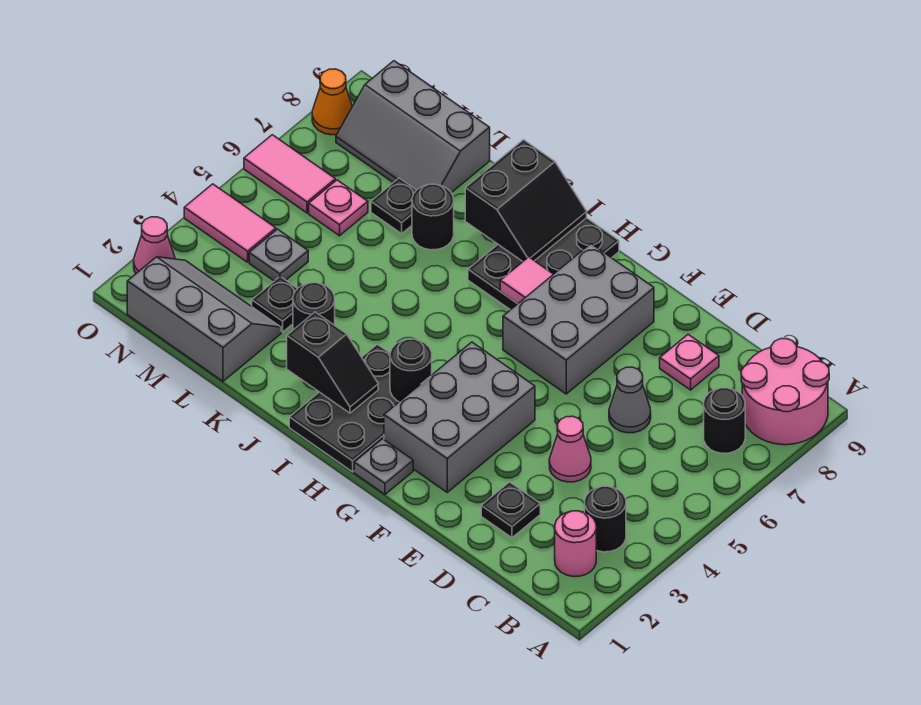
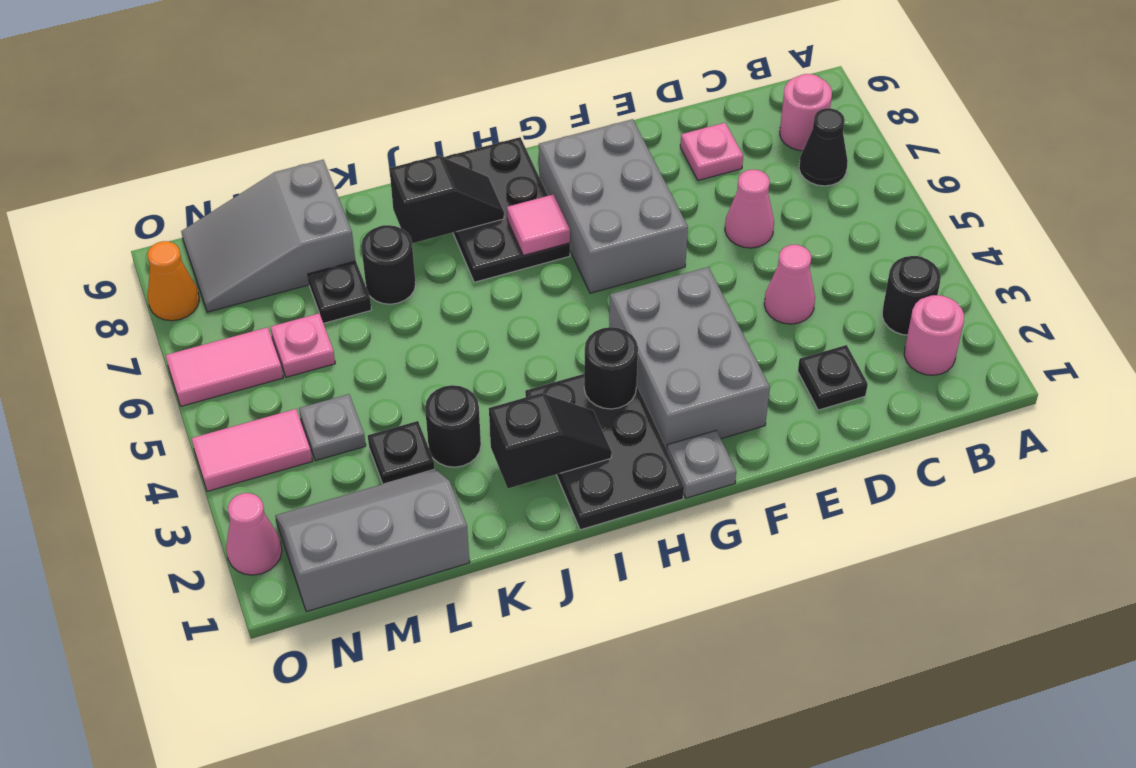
pink 2x2 round brick [741,339,829,445] -> pink 1x1 round brick [780,74,832,151]
black 1x1 round brick [704,388,745,453] -> black 1x1 cone [799,108,848,186]
grey 1x1 cone [609,367,651,433] -> pink 1x1 cone [725,170,774,248]
black 2x2 slope [465,140,587,261] -> black 1x2 slope [389,156,504,243]
grey 2x3 slope [336,61,490,193] -> grey 2x3 slope turned to [181,160,355,312]

